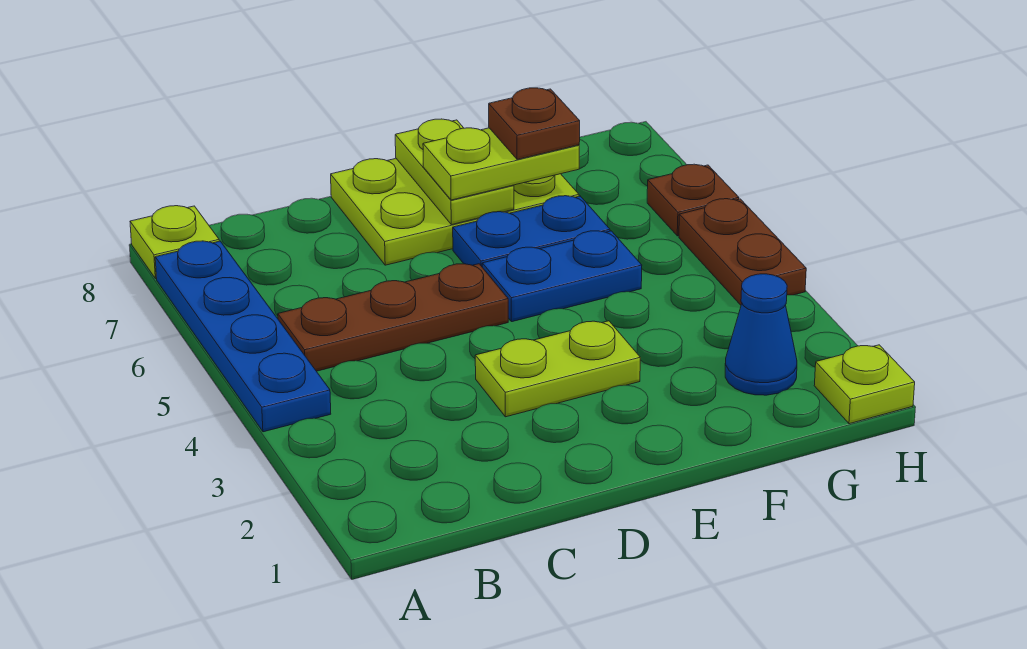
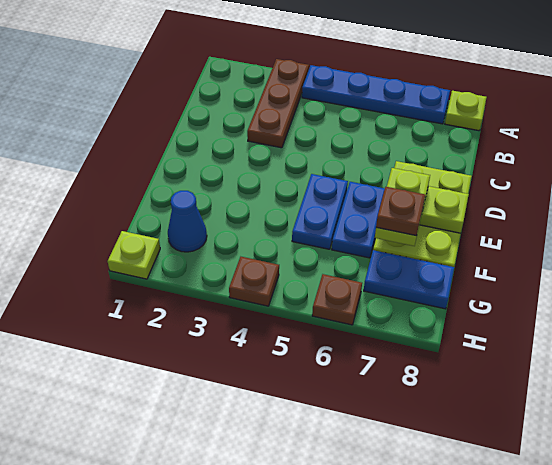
brown 1x3 plate [278,264,508,371] -> brown 1x3 plate moved to [247,59,309,148]
lime 1x2 plate [475,321,640,417] -> none
none -> blue 1x2 plate [364,250,454,309]
brown 1x2 plate [679,199,806,305] -> brown 1x1 plate [229,257,279,306]

